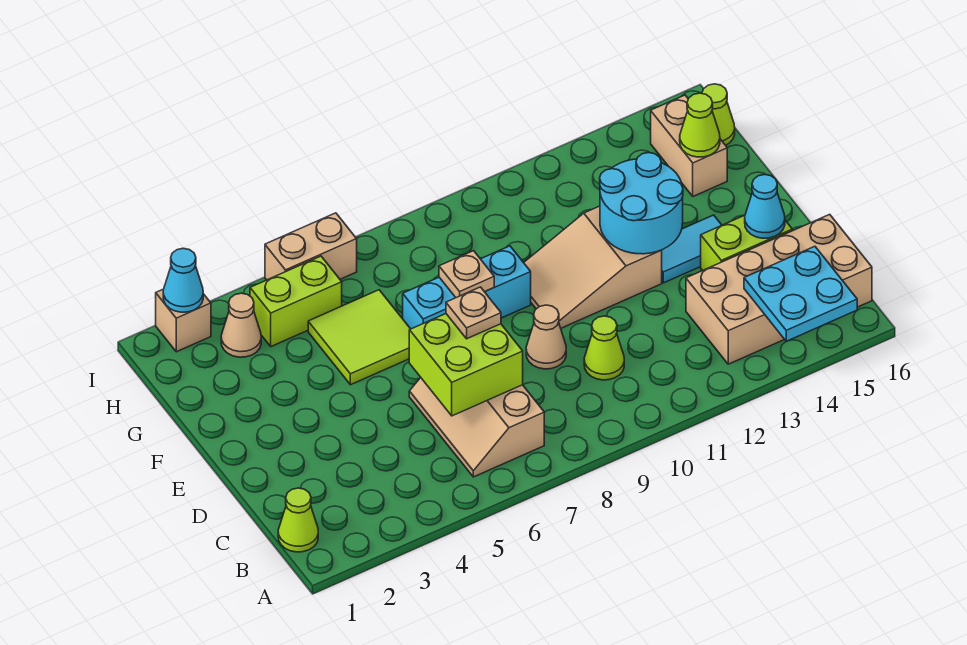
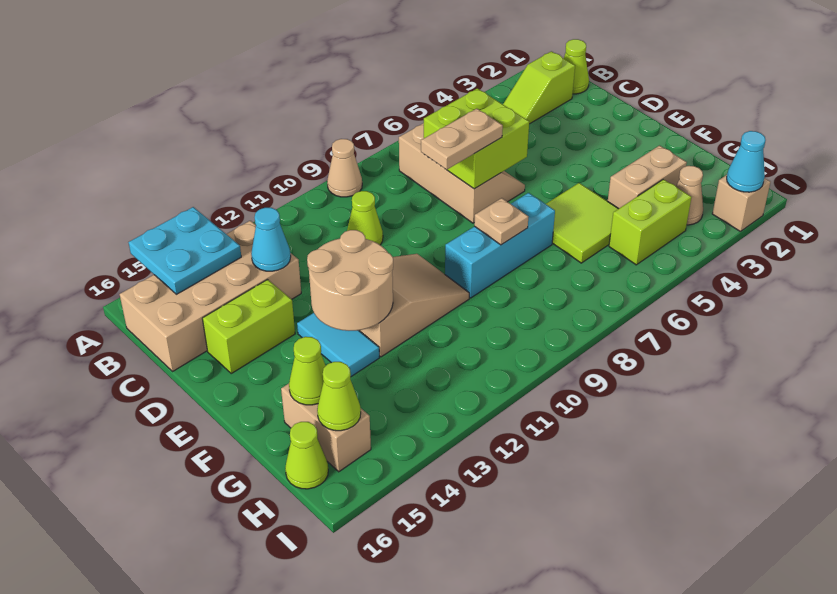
none -> lime 1x2 slope [503,51,575,124]
tan 1x1 plate [446,287,501,339] -> tan 1x2 plate [421,109,503,170]
tan 1x1 cone [526,305,566,369] -> tan 1x1 cone moved to [327,139,362,197]
cyan 1x1 cone [745,175,785,238] -> cyan 1x1 cone moved to [251,208,291,271]
cyan 2x2 round brick [600,153,683,254] -> tan 2x2 round brick [307,230,393,331]
cyan 1x2 tile [662,215,722,283] -> cyan 1x2 tile turned to [297,313,379,377]
none -> lime 1x1 cone [317,362,361,431]
tan 1x2 brick [265,213,357,280] -> tan 1x2 brick moved to [608,146,687,209]

